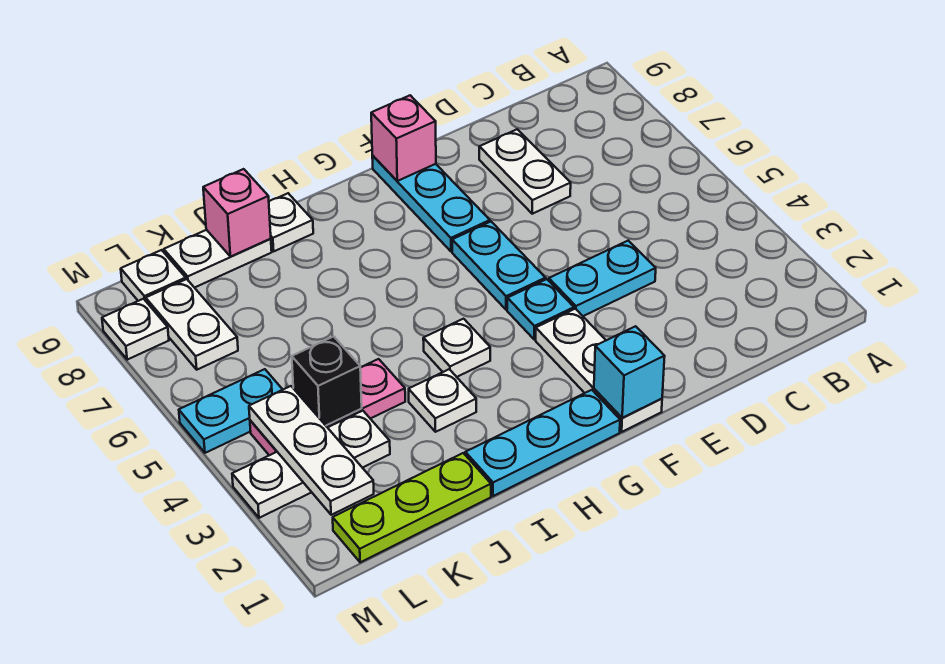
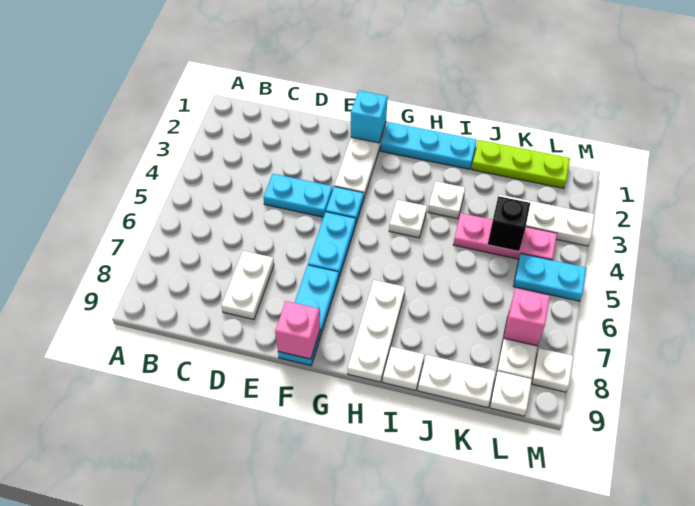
pink 1x1 brick [203,169,271,257] -> pink 1x1 brick moved to [504,288,550,346]
white 1x3 plate [249,386,374,515] -> white 1x3 plate moved to [348,280,405,382]

